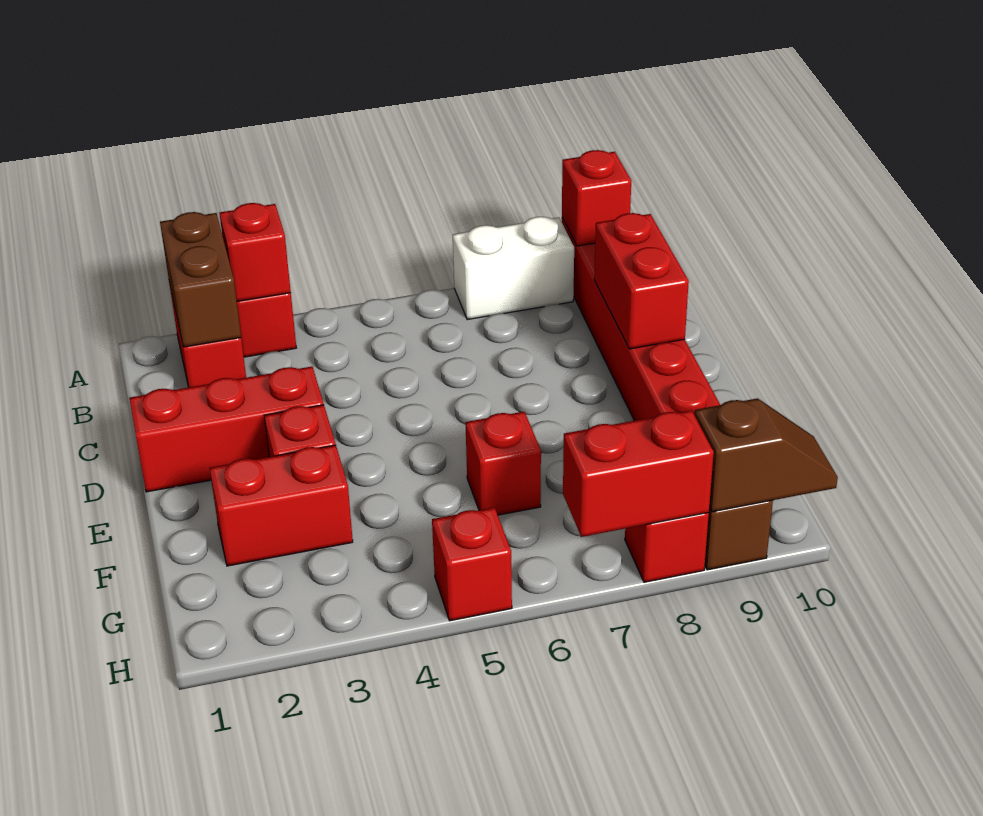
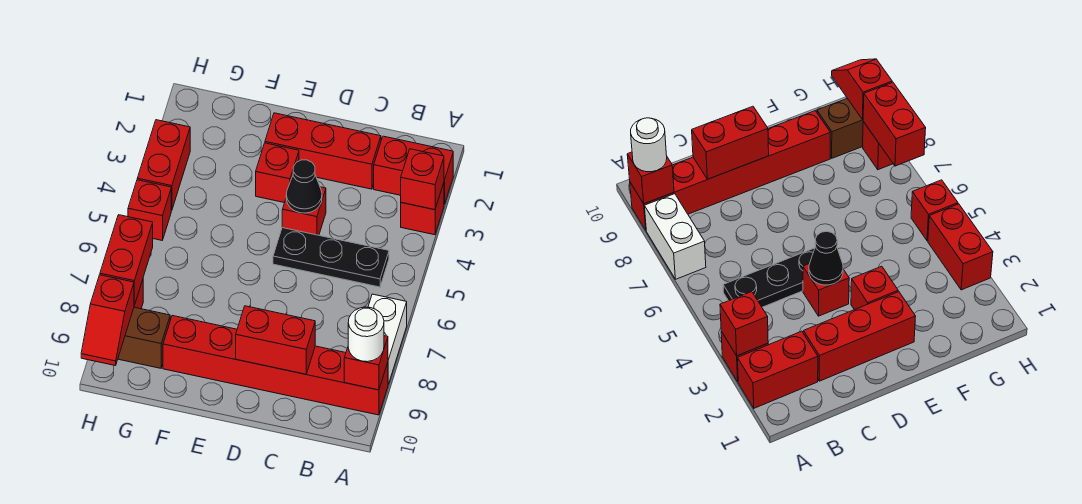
brown 1x2 brick [160,212,241,347] -> none
none -> white 1x1 round brick [348,307,384,362]
none -> black 1x3 plate [273,228,389,287]
red 1x3 brick [129,367,324,492] -> red 1x3 brick turned to [265,113,381,189]
none -> black 1x1 cone [286,160,322,213]
red 1x2 brick [210,445,353,566] -> red 1x2 brick moved to [137,120,190,211]
red 1x1 brick [465,412,541,515] -> red 1x1 brick moved to [282,187,326,235]
brown 1x2 slope [695,398,838,512] -> red 1x2 slope [81,275,134,366]

